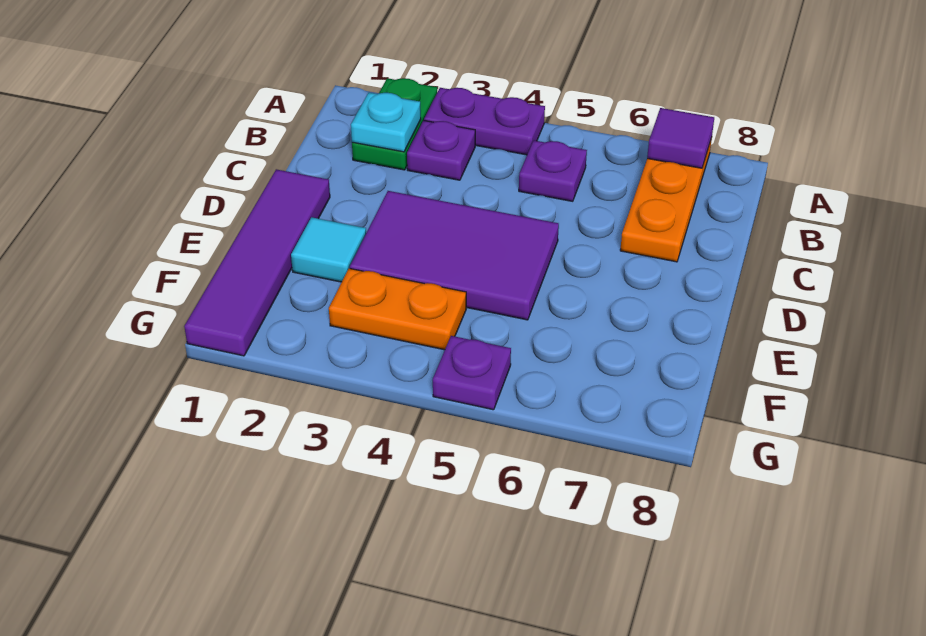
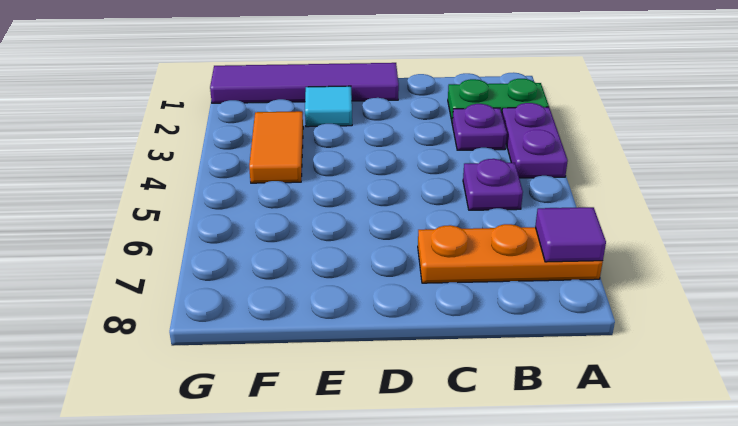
cyan 1x1 plate [351,92,421,152] -> none
purple 2x3 tile [350,191,559,320] -> none
orange 1x2 plate [329,268,466,350] -> orange 1x2 tile [249,111,303,183]
purple 1x1 plate [433,336,511,410] -> none

